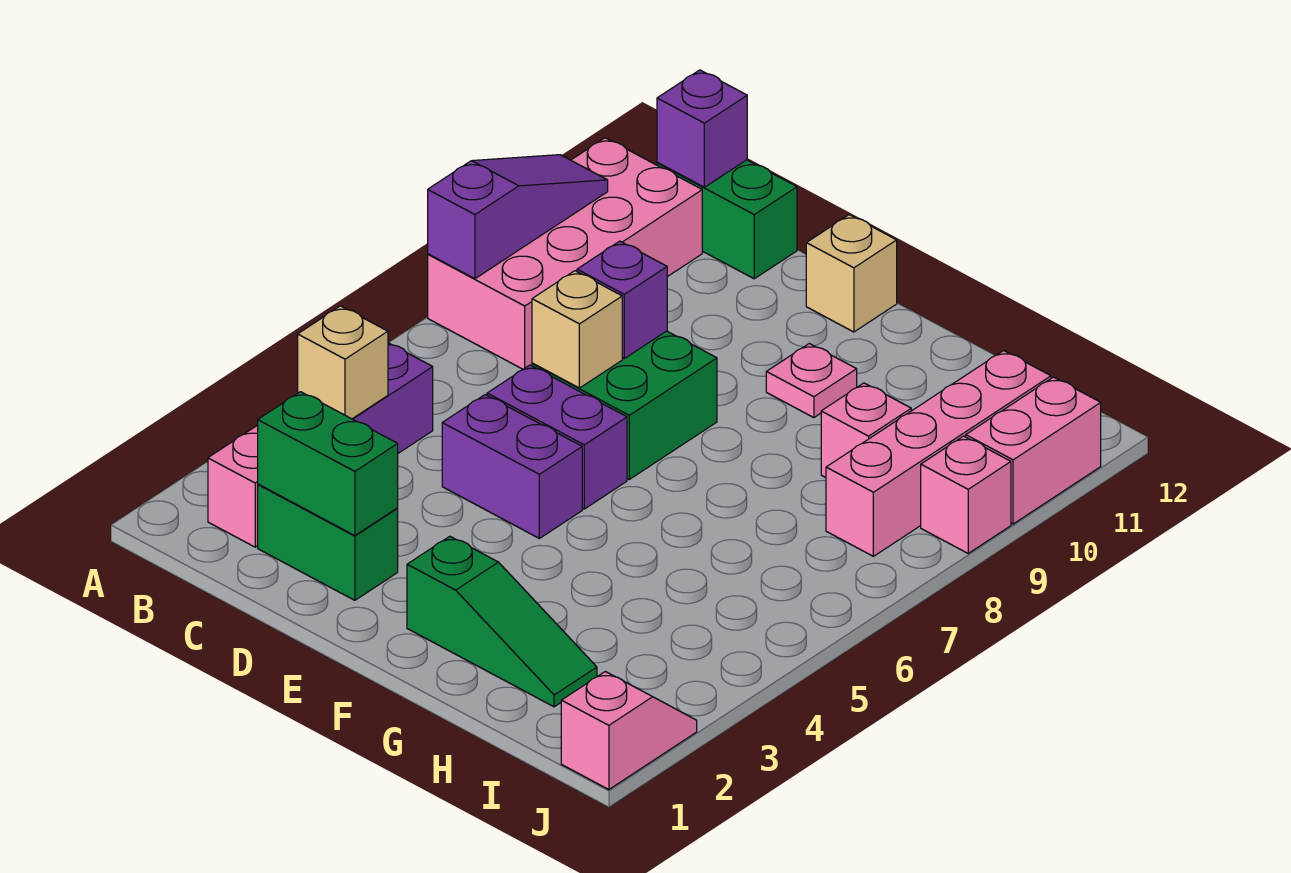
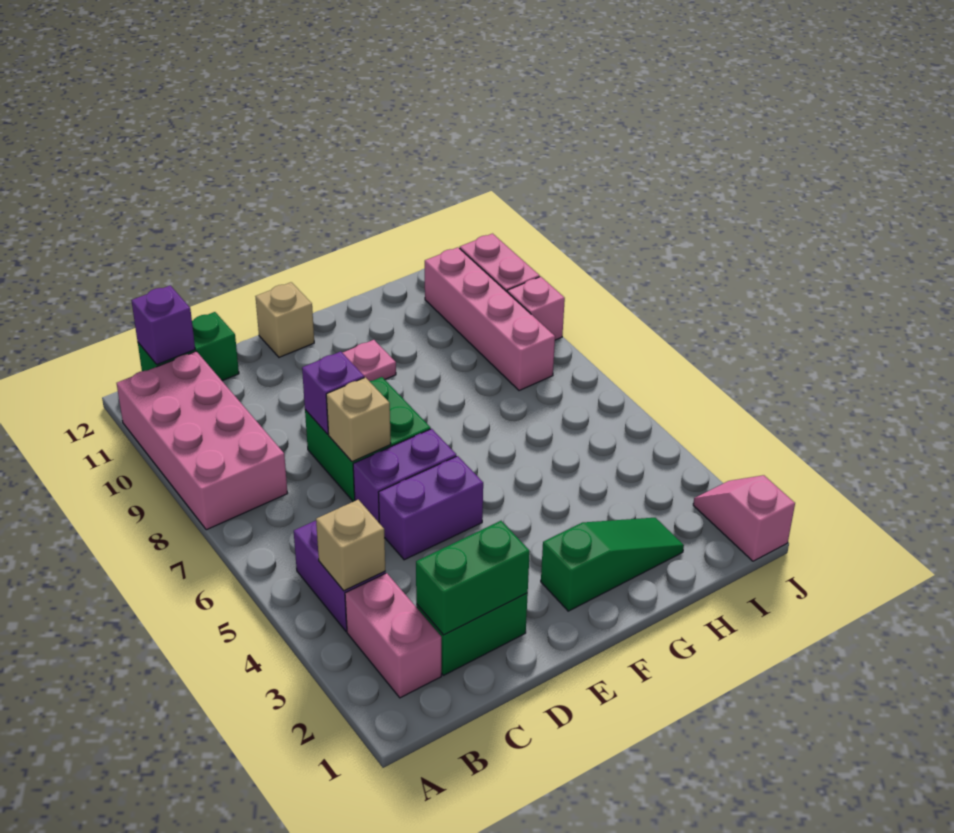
purple 1x3 slope [428,155,608,279] -> none
pink 1x1 brick [821,383,911,477] -> none

